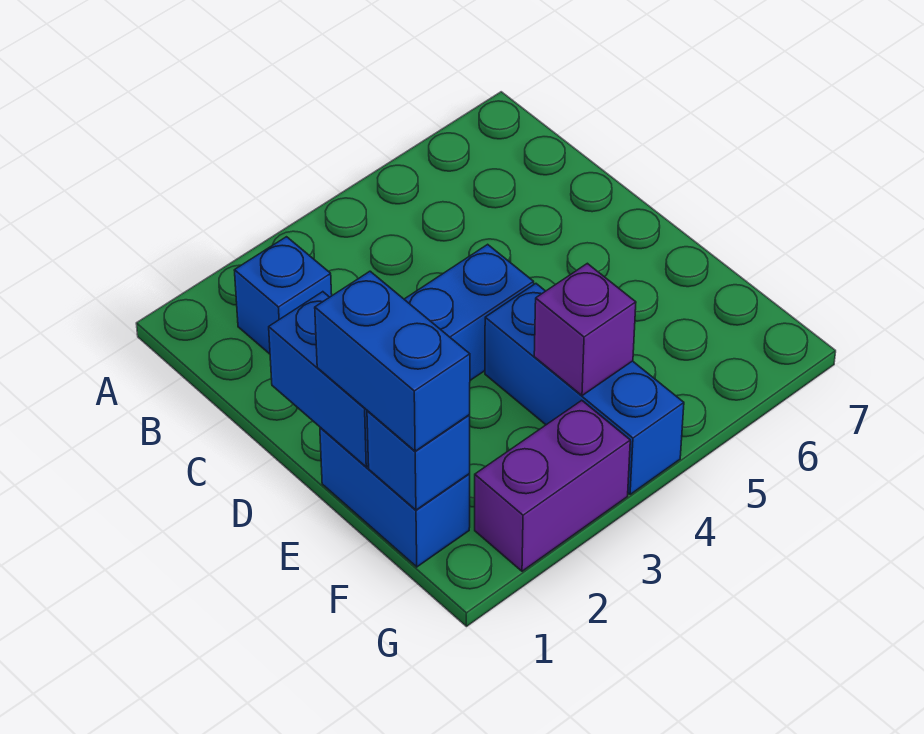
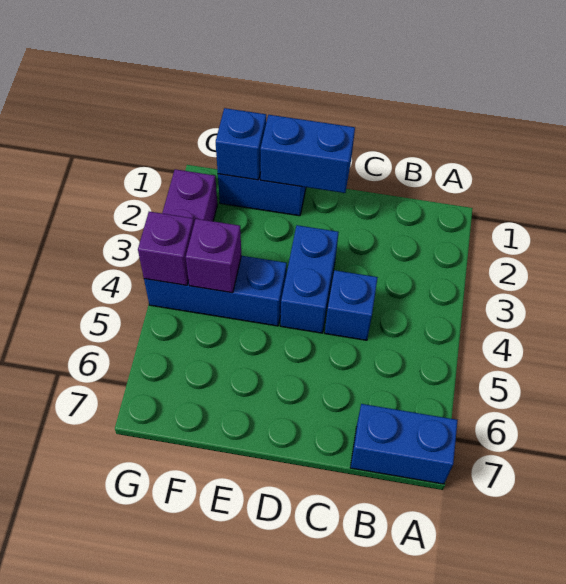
blue 1x1 brick [234,237,332,354] -> blue 1x1 brick moved to [325,270,378,340]
blue 1x2 brick [315,271,470,451] -> blue 1x2 brick moved to [350,404,458,484]
none -> purple 1x1 brick [138,212,194,285]

